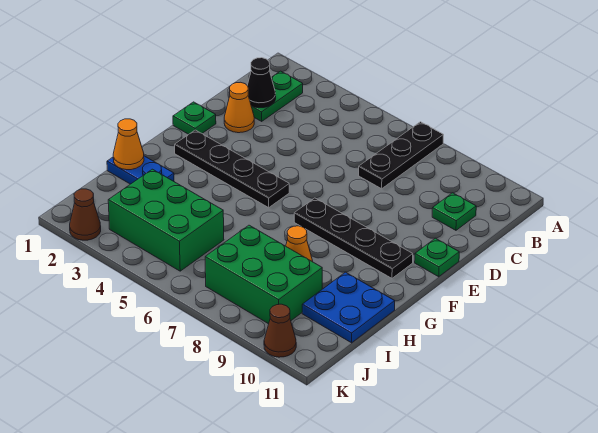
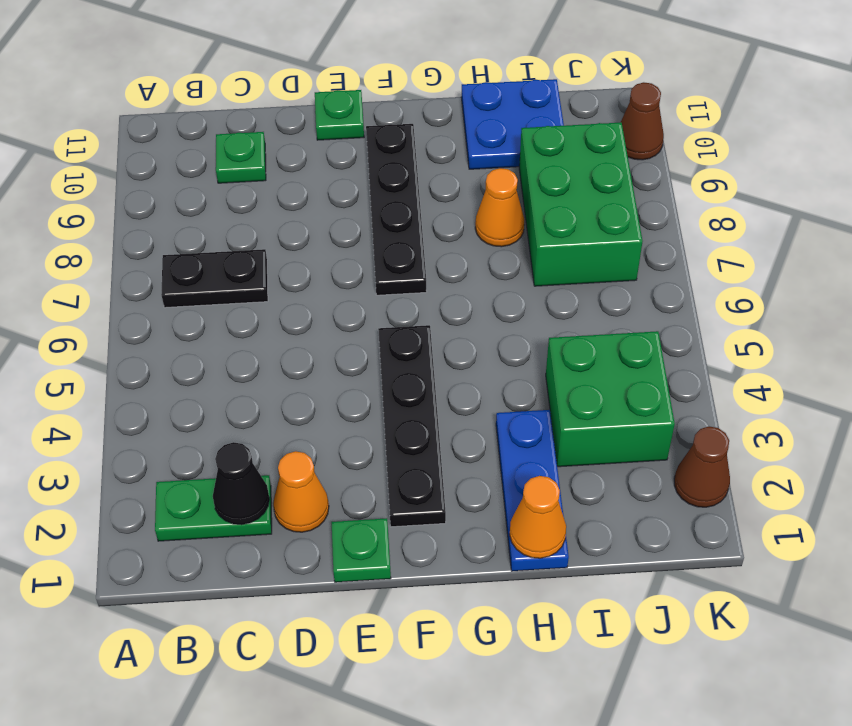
black 1x3 plate [359,122,443,189] -> black 1x2 plate [161,249,268,308]
blue 1x2 plate [107,156,174,184] -> blue 1x3 plate [496,410,569,571]
green 2x3 brick [108,169,224,271] -> green 2x2 brick [546,331,675,467]

